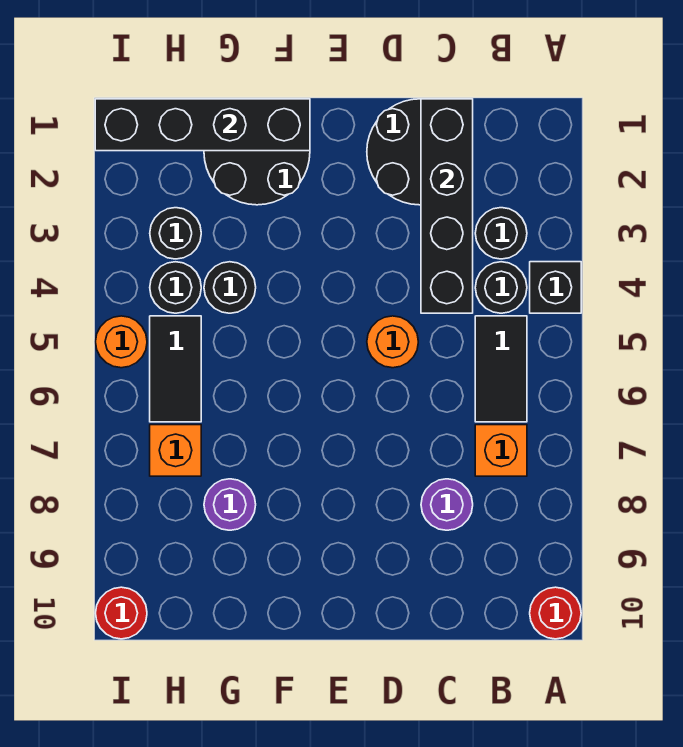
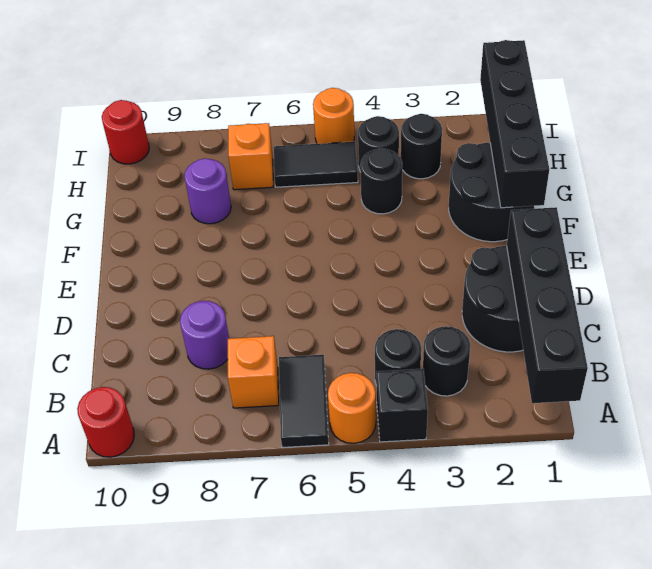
black 1x2 tile [475,316,527,422] -> black 1x2 tile turned to [279,355,329,447]
black 1x4 brick [421,99,473,313] -> black 1x4 brick turned to [507,207,588,403]
orange 1x1 round brick [367,316,418,368] -> orange 1x1 round brick moved to [328,373,376,443]

